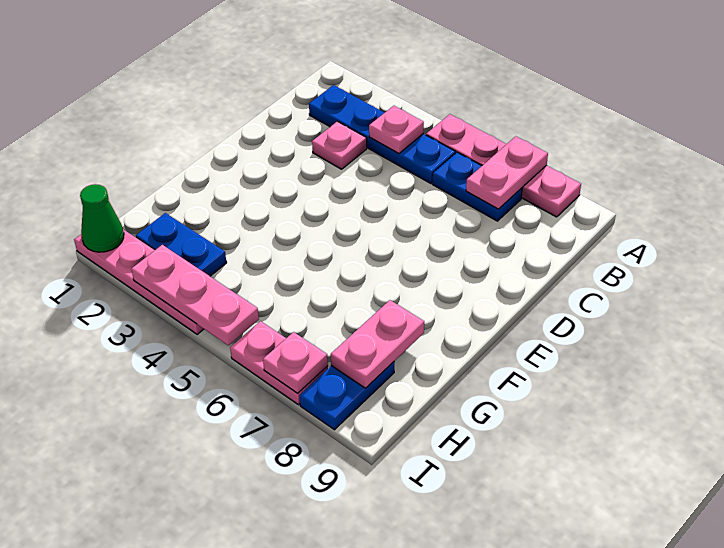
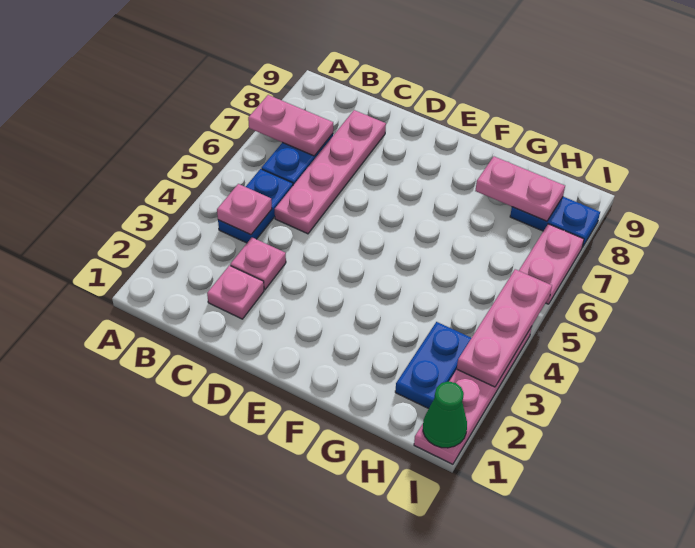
pink 1x4 plate [426,114,581,217] -> pink 1x4 plate moved to [275,110,386,234]
blue 1x4 plate [309,85,455,184] -> blue 1x2 plate [218,169,293,243]
pink 1x1 plate [263,332,328,393] -> pink 1x1 plate moved to [207,265,264,319]

